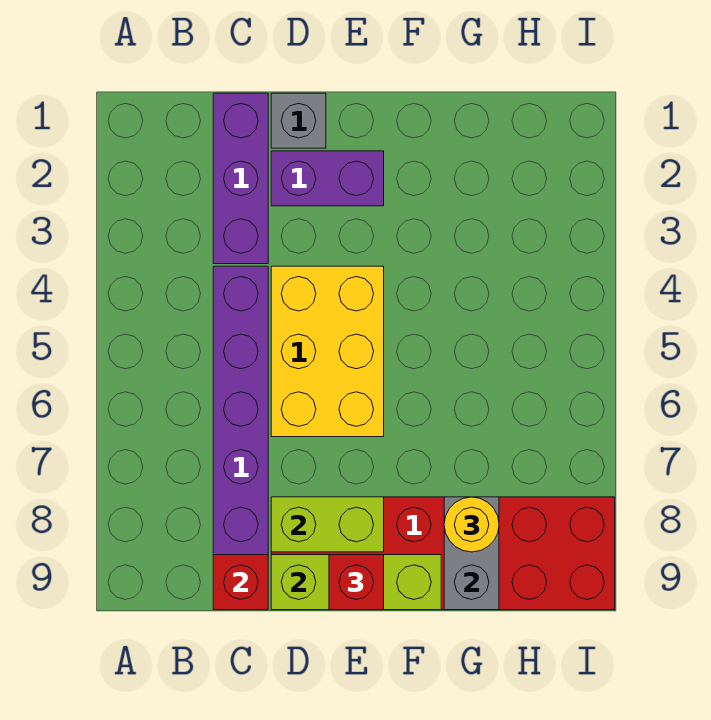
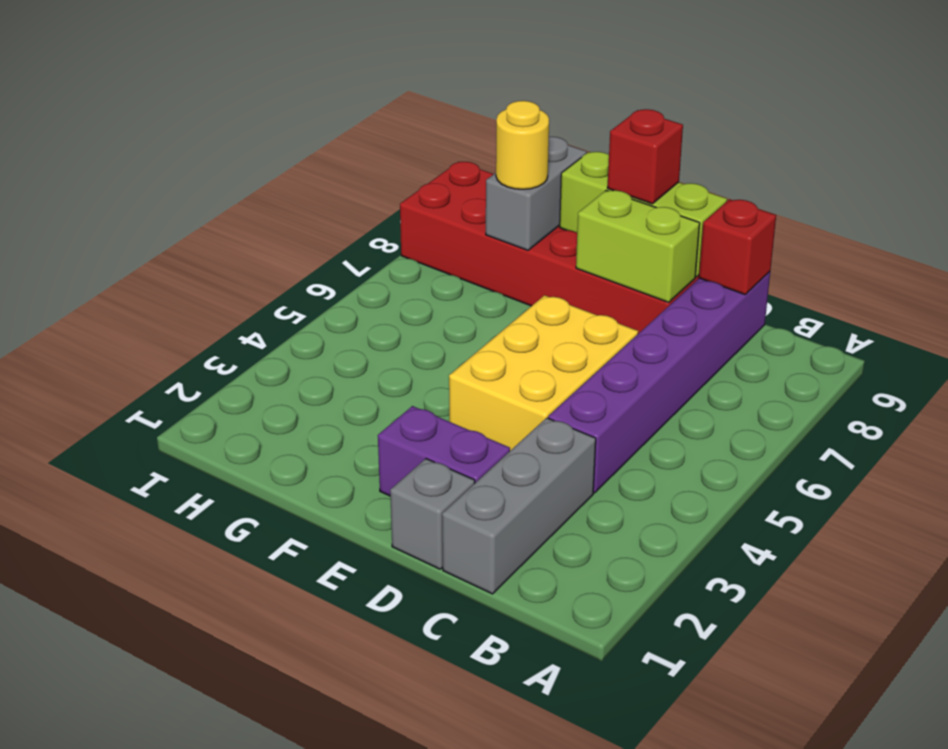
purple 1x3 brick [213,93,268,264] -> grey 1x3 brick [442,418,596,594]

